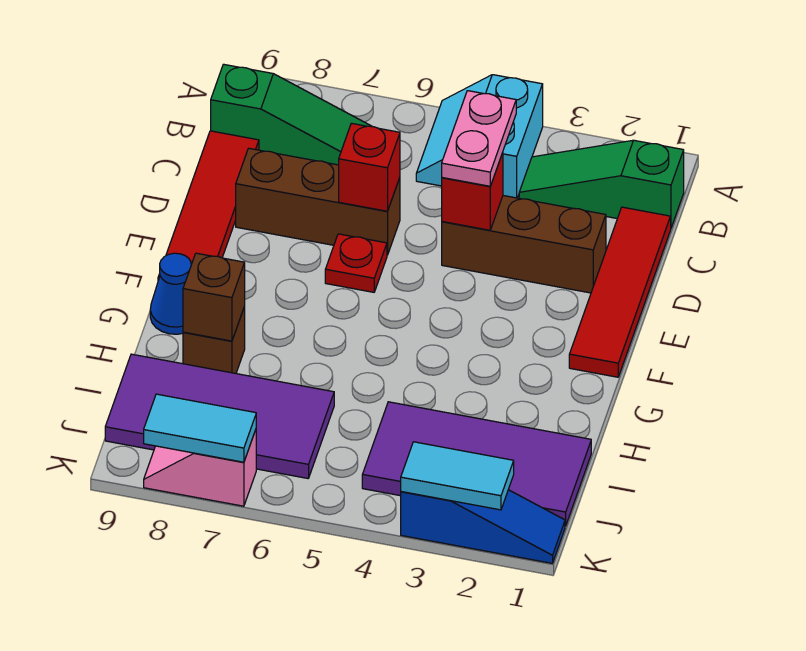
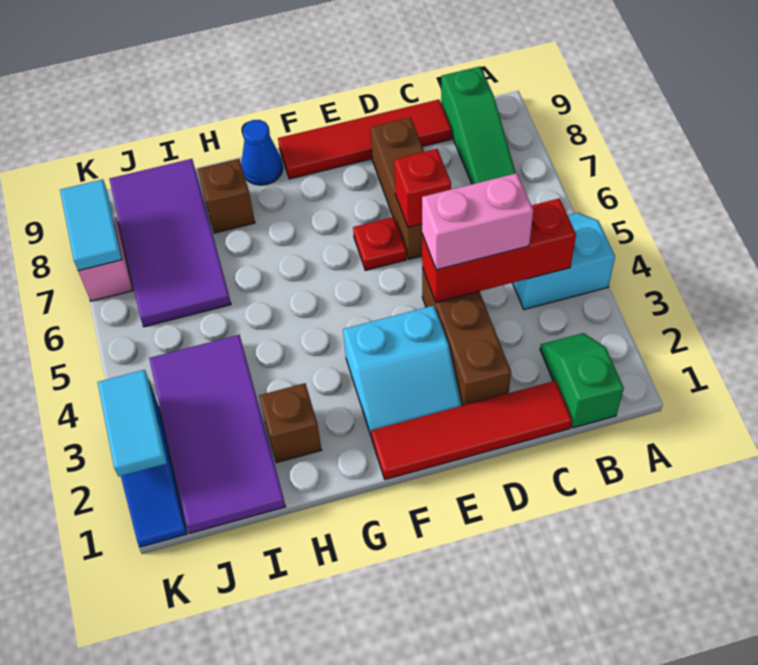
green 1x3 slope [519,140,684,228] -> green 1x2 slope [540,333,624,428]
pink 1x2 plate [442,91,516,186] -> pink 1x2 brick [422,173,533,270]
red 1x1 brick [442,153,503,230] -> red 1x3 brick [422,198,576,302]
none -> cyan 2x2 slope [343,306,462,435]
brown 1x1 brick [183,253,245,341] -> brown 1x1 brick moved to [259,383,321,463]

